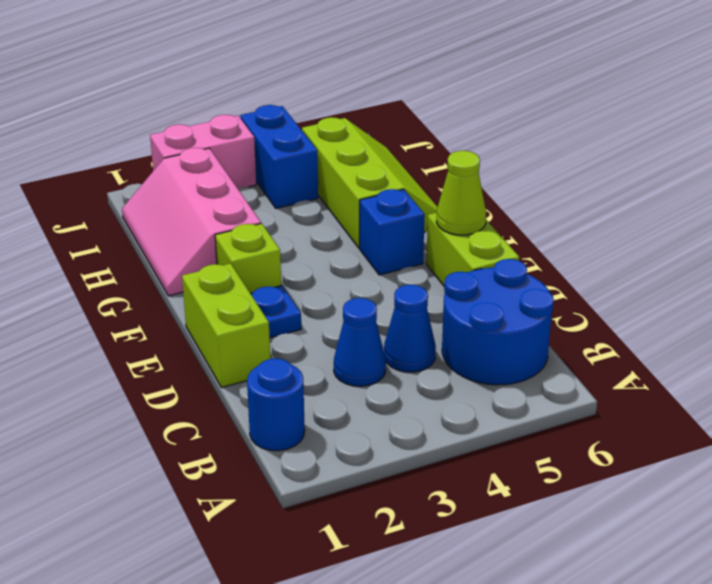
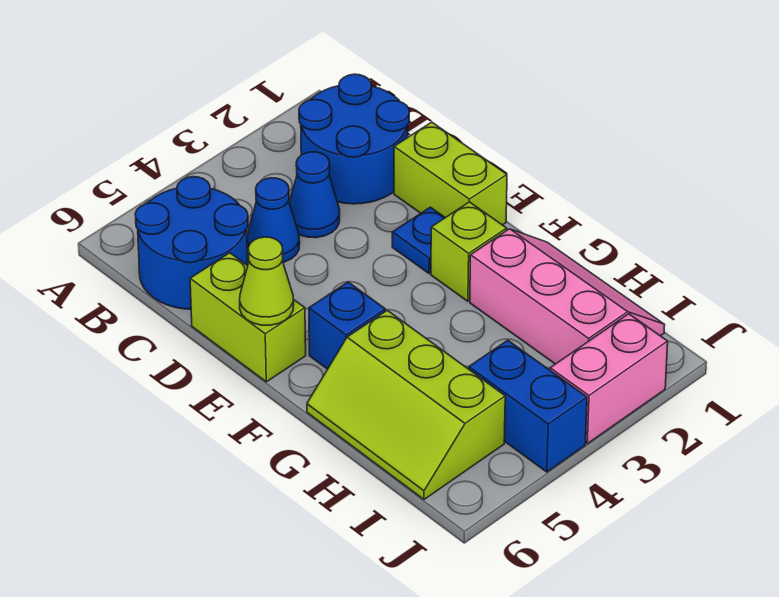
blue 1x1 round brick [247,358,305,451] -> blue 2x2 round brick [299,74,409,204]

